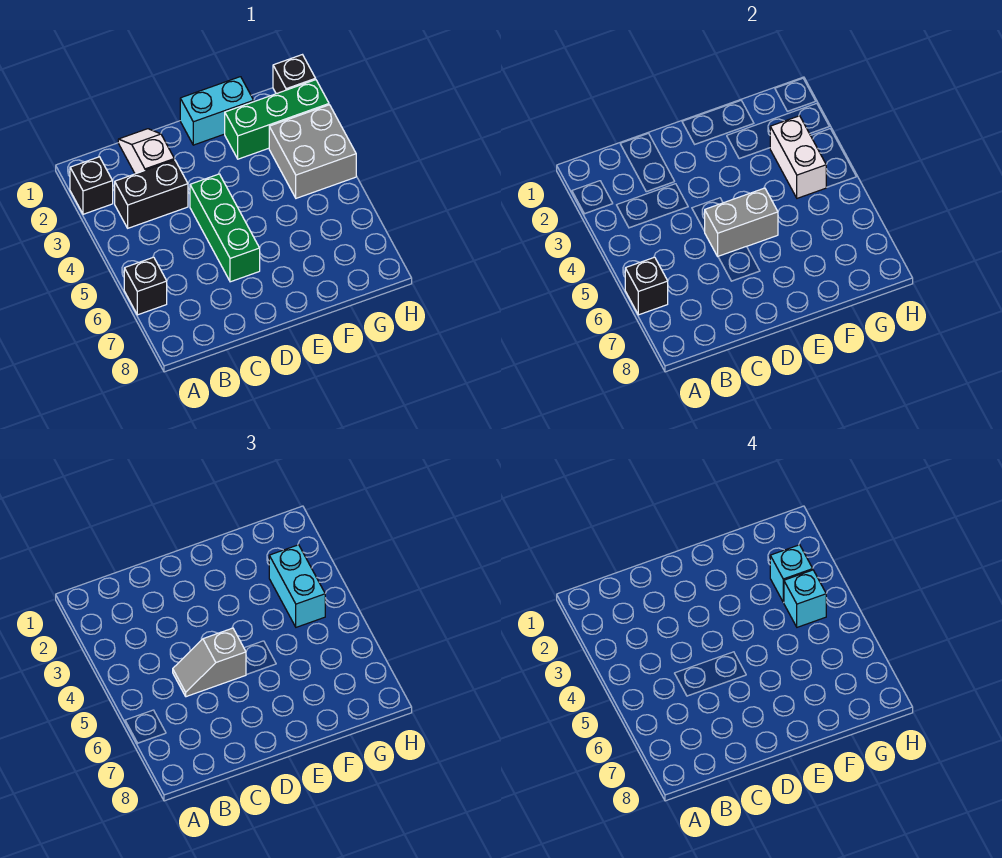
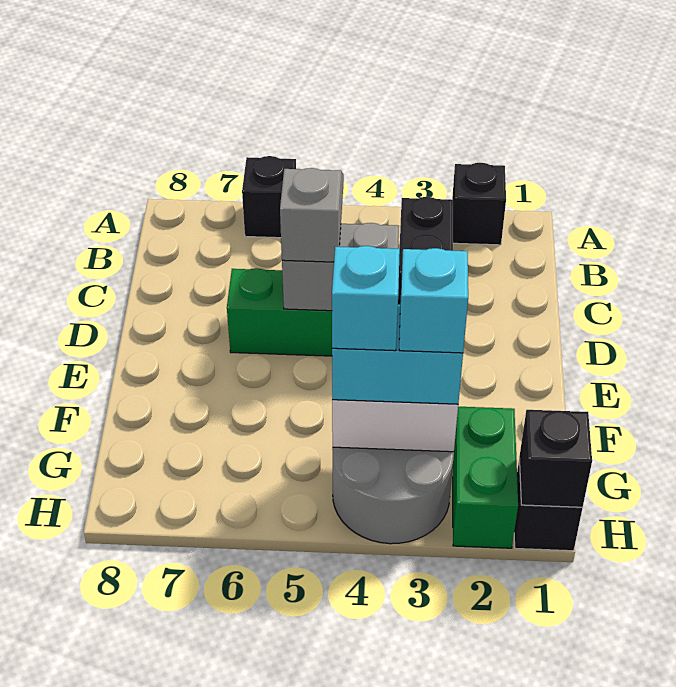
black 1x1 brick [625,257,668,315] -> black 1x1 brick moved to [519,410,592,507]
white 1x2 slope [118,129,174,174] -> none
grey 1x2 brick [705,188,778,256] -> grey 1x2 brick turned to [282,223,399,311]
cyan 1x2 brick [180,77,254,145] -> none
green 1x3 brick [225,80,329,159] -> green 1x2 brick [453,407,518,548]
grey 2x2 brick [269,105,356,198] -> grey 2x2 round brick [333,447,454,544]

